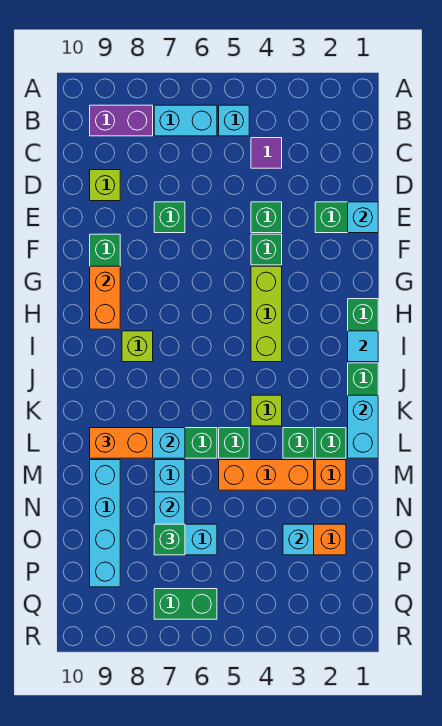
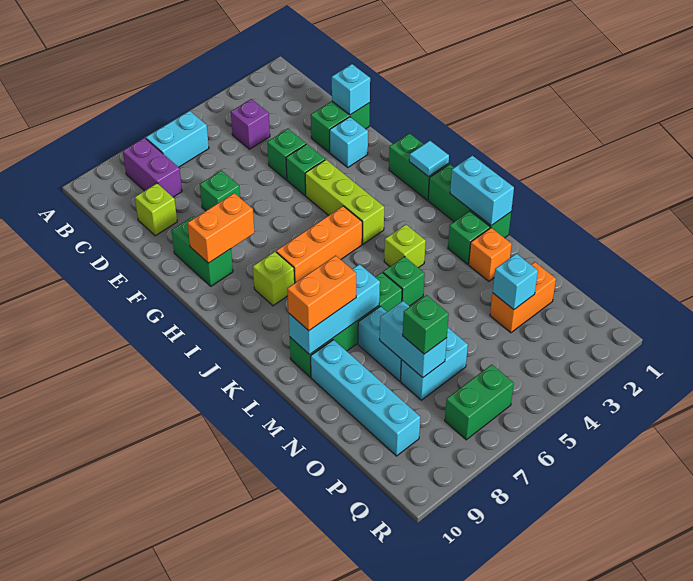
cyan 1x1 brick [219,105,249,136] -> cyan 1x1 brick moved to [330,117,368,167]
purple 1x2 brick [90,105,153,136] -> purple 1x2 brick turned to [123,138,182,197]
purple 1x1 tile [251,138,282,168] -> purple 1x1 brick [231,99,270,149]
orange 1x2 brick [90,266,120,329] -> orange 1x2 brick turned to [188,193,254,263]
green 1x1 brick [283,428,314,458] -> none
orange 1x3 brick [219,460,314,490] -> orange 1x3 brick moved to [276,206,362,283]

